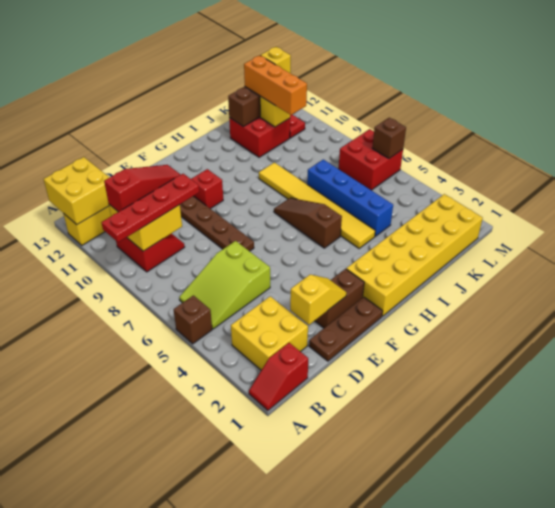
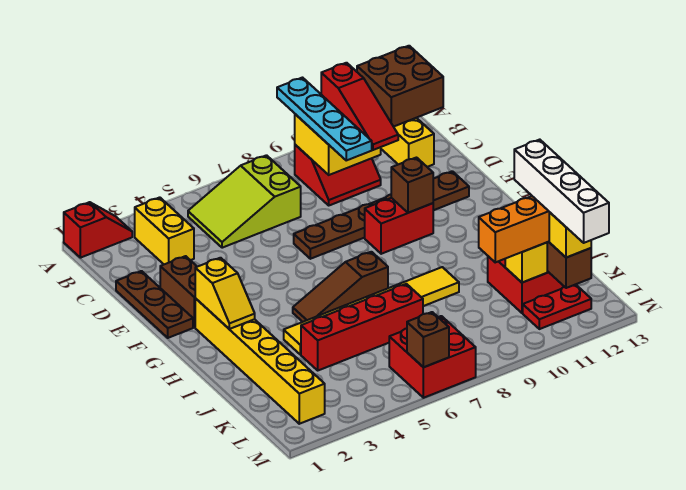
red 1x2 slope [249,343,308,410] -> red 1x2 slope turned to [64,202,132,258]
brown 1x1 brick [174,295,212,344] -> brown 1x1 brick moved to [391,158,433,213]
red 1x4 plate [101,174,199,242] -> cyan 1x4 plate [277,78,372,160]
yellow 2x2 brick [44,157,110,225] -> brown 2x2 brick [357,46,443,127]
yellow 2x2 brick [231,296,308,370] -> yellow 1x2 brick [135,197,194,264]
lime 2x3 slope [179,241,270,329] -> lime 2x3 slope turned to [188,155,301,248]
yellow 1x2 slope [290,275,347,325] -> yellow 1x2 slope moved to [195,258,255,329]
red 1x1 brick [191,169,223,209] -> red 1x2 brick [365,198,433,254]
yellow 2x6 brick [346,194,483,316] -> yellow 1x6 brick [195,298,325,424]
brown 1x3 slope [274,198,342,248] -> brown 1x3 slope turned to [293,252,388,322]
blue 1x4 brick [307,159,393,236] -> red 1x4 brick [301,284,423,370]
none -> white 1x4 brick [514,140,609,243]

